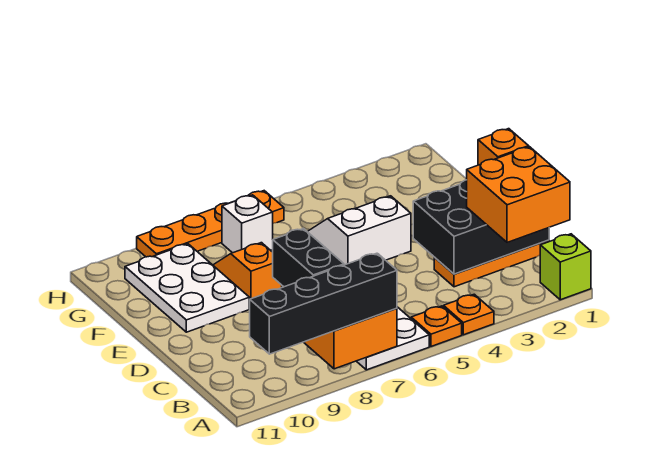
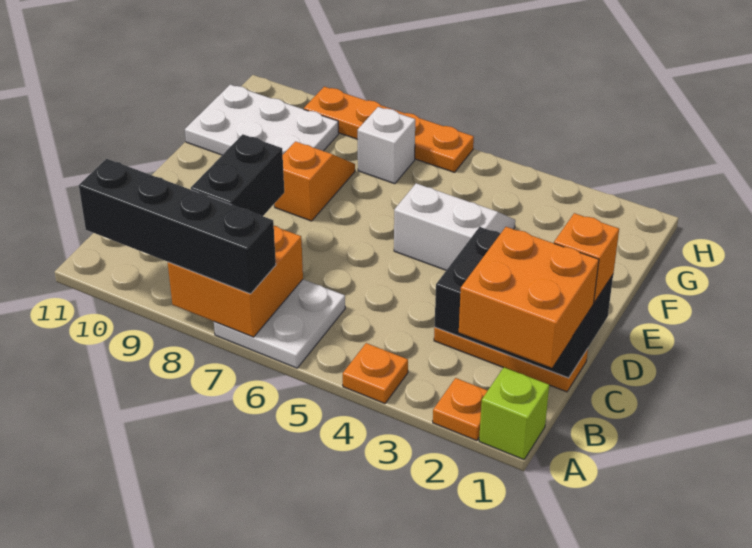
orange 1x1 plate [411,306,462,346] -> orange 1x1 plate moved to [433,378,488,441]
white 2x3 plate [125,244,249,332] -> white 2x3 plate turned to [185,84,339,155]

